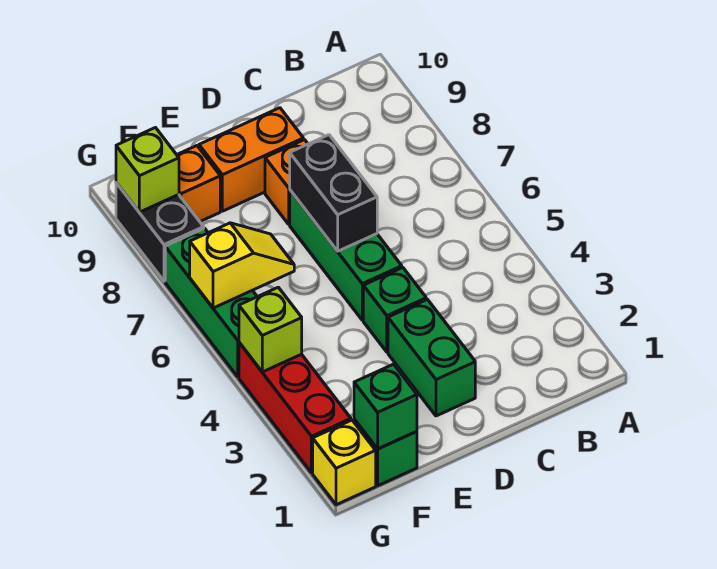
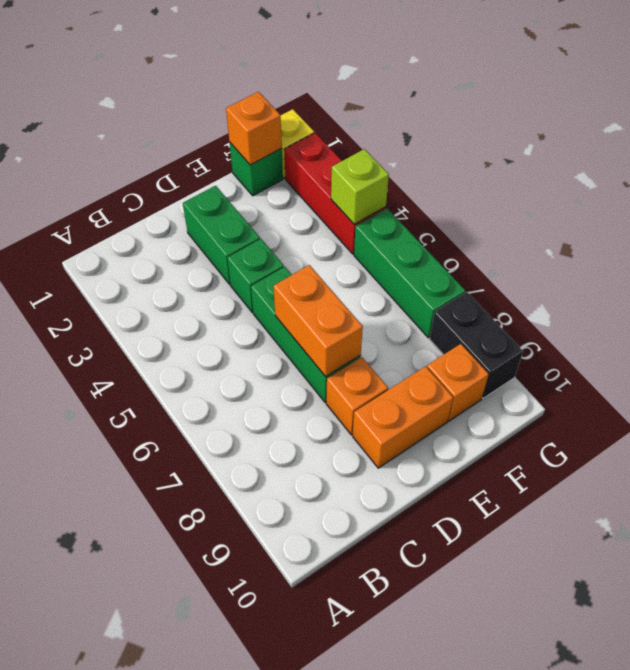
black 1x2 brick [290,135,377,251] -> orange 1x2 brick [273,265,363,377]
green 1x1 brick [354,364,417,449] -> orange 1x1 brick [226,92,282,165]
yellow 1x2 slope [190,223,294,308] -> none
lime 1x1 brick [116,128,179,212] -> none

